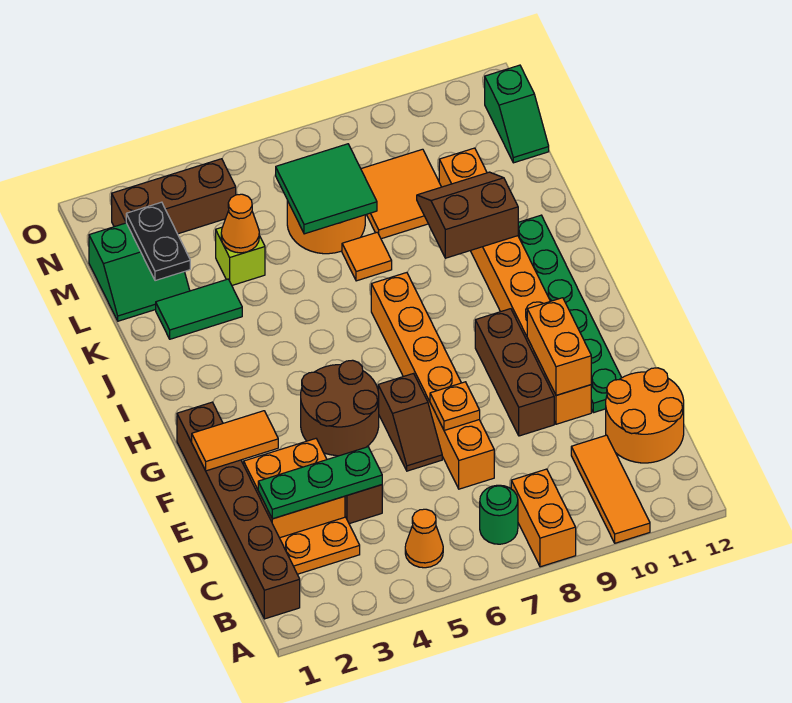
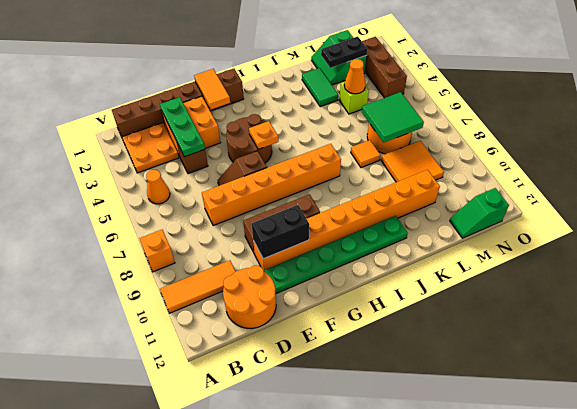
orange 1x2 brick [511,469,576,567] -> orange 1x1 brick [140,230,175,272]
green 1x1 round brick [480,485,518,544] -> none
orange 1x2 plate [280,517,360,574] -> orange 2x2 plate [122,123,179,173]
orange 1x1 plate [430,382,480,430] -> orange 1x1 plate moved to [249,121,278,149]
orange 1x2 brick [527,298,591,395] -> black 1x2 brick [252,205,309,259]
brown 2x2 slope [417,172,518,258] -> none

